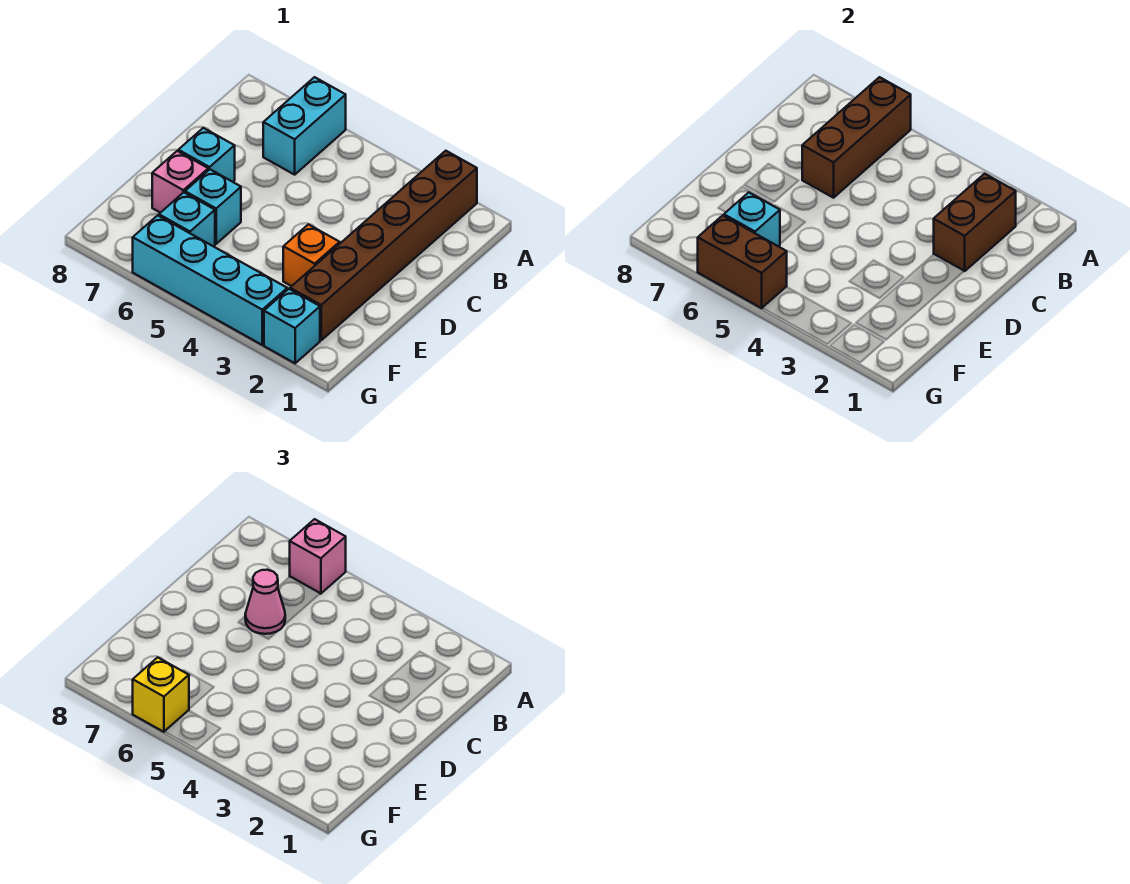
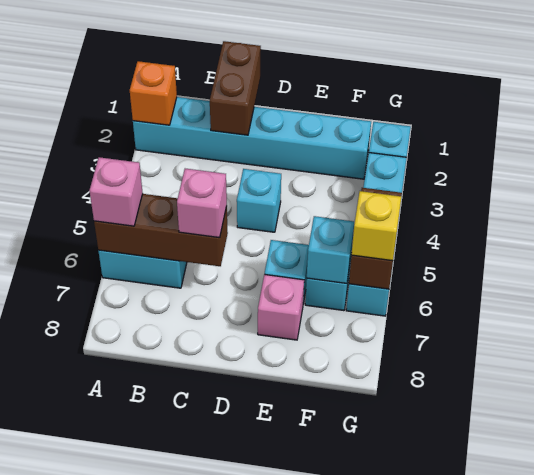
brown 1x6 brick [290,151,477,340] -> cyan 1x6 brick [133,97,371,179]
brown 1x2 brick [934,174,1016,271] -> brown 1x2 brick turned to [210,41,261,135]
pink 1x1 cone [245,570,285,634] -> pink 1x1 brick [177,169,227,238]
cyan 1x1 brick [178,128,235,182] -> cyan 1x1 brick moved to [237,169,281,232]
orange 1x1 brick [283,224,340,286] -> orange 1x1 brick moved to [130,61,177,125]

